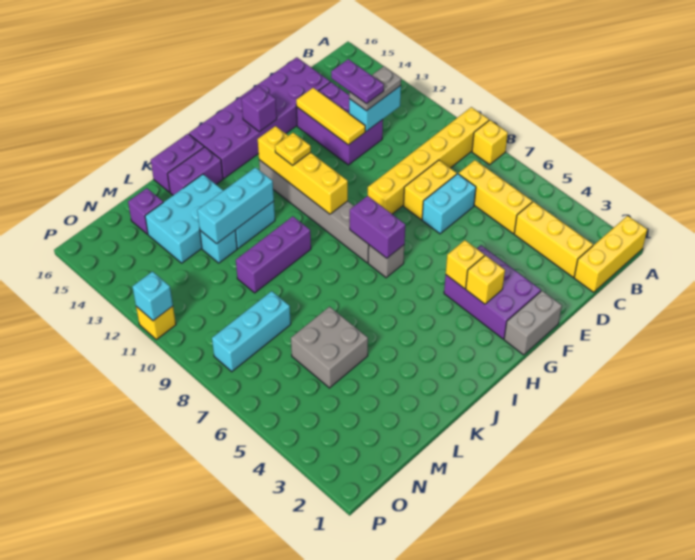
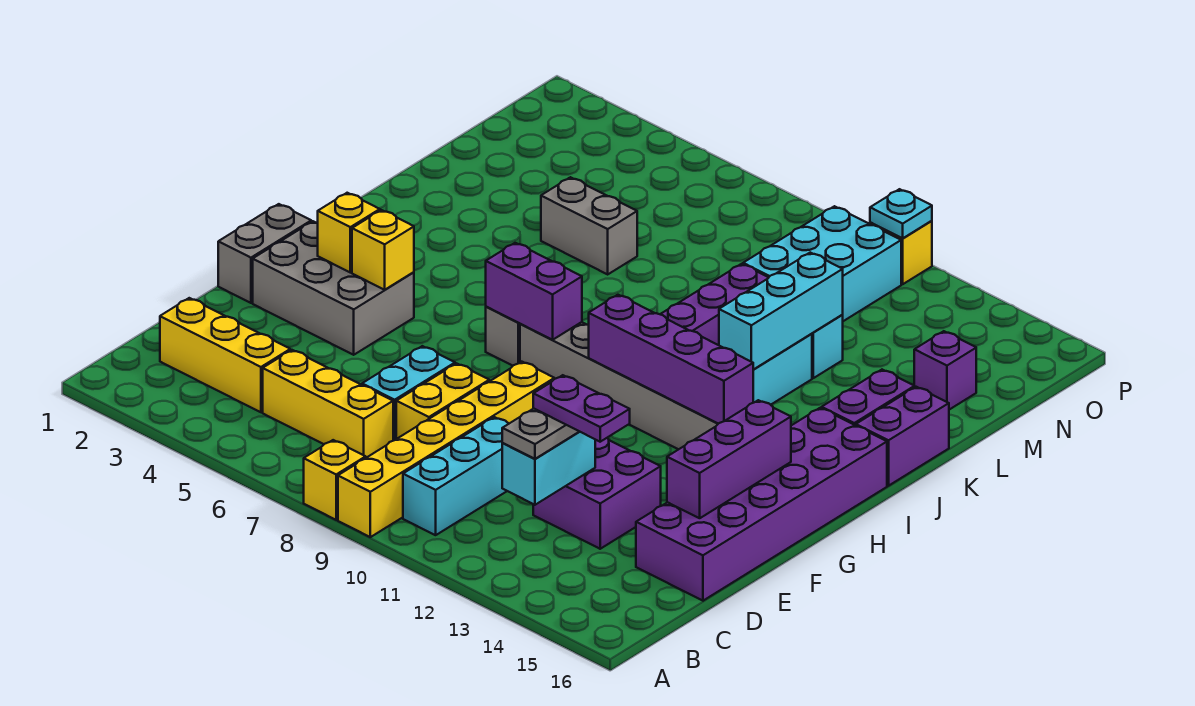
yellow 1x3 brick [574,216,647,292] -> none
purple 2x3 brick [296,82,383,165] -> purple 2x2 brick [533,438,661,549]
yellow 1x3 tile [296,88,365,145] -> none
purple 2x3 brick [444,245,541,339] -> grey 2x3 brick [253,221,414,355]
purple 1x1 brick [241,87,277,132] -> purple 1x3 brick [667,400,791,518]
yellow 1x4 brick [258,126,348,214] -> purple 1x4 brick [589,295,753,424]
yellow 1x1 plate [275,133,311,165] -> none
cyan 2x3 brick [145,174,224,263] -> cyan 2x3 brick moved to [743,206,901,321]
grey 2x2 brick [291,307,368,388] -> grey 1x2 brick [541,177,637,274]
cyan 1x3 brick [212,291,291,372] -> cyan 1x3 brick moved to [403,417,509,535]
cyan 1x1 brick [133,272,173,321] -> cyan 1x1 plate [870,189,932,238]

